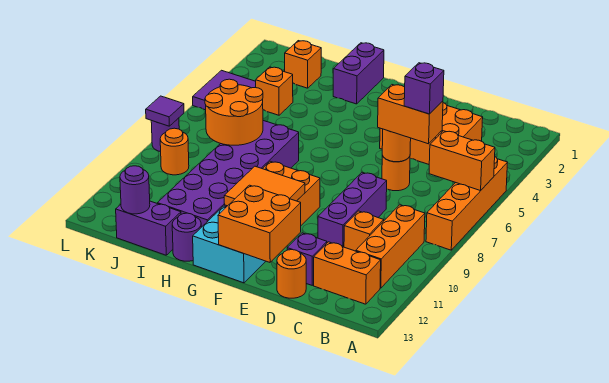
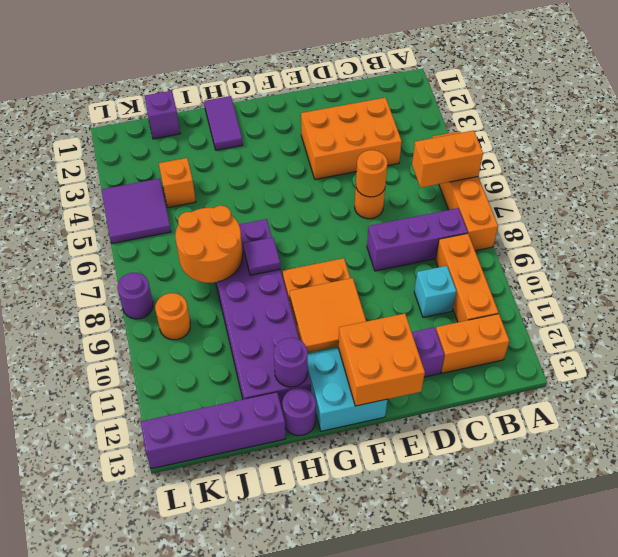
orange 1x2 brick [378,85,443,144] -> none
purple 1x1 brick [404,63,444,114] -> purple 1x1 brick moved to [145,91,180,139]
orange 1x1 brick [344,211,384,251] -> cyan 1x1 brick [414,266,456,317]
purple 1x3 brick [318,172,387,247] -> purple 1x3 brick turned to [367,208,468,271]
orange 1x1 round brick [277,250,306,298] -> none
purple 1x2 brick [333,43,384,104] -> purple 1x2 tile [204,96,243,150]
purple 1x2 brick [116,201,181,255] -> purple 1x4 brick [141,392,286,469]
orange 1x1 brick [285,41,321,88] -> none
purple 1x1 round brick [120,166,150,214] -> purple 1x1 round brick moved to [274,338,308,387]
purple 1x1 tile [146,96,184,126] -> purple 1x1 tile moved to [243,237,280,275]

